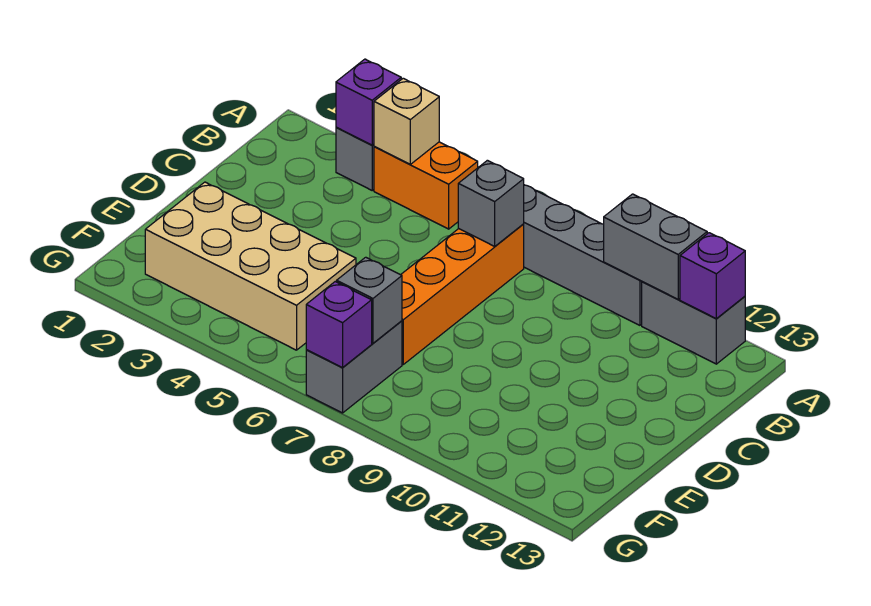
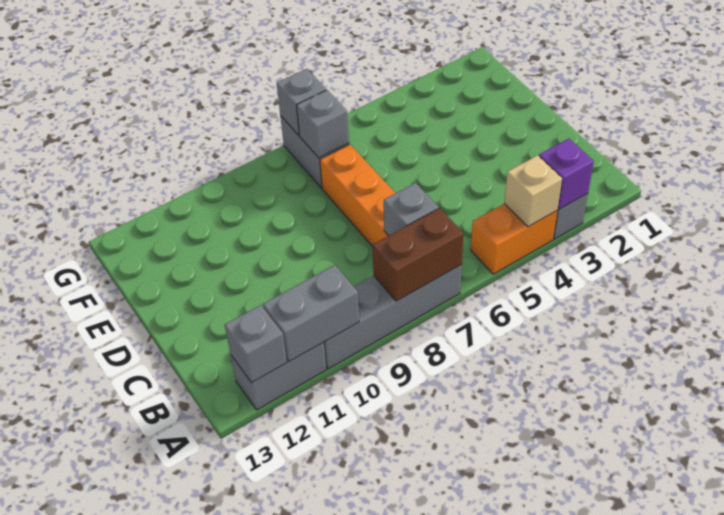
none -> brown 1x2 brick [372,208,464,301]
purple 1x1 brick [680,233,745,319] -> grey 1x1 brick [225,305,287,383]
tan 2x4 brick [145,182,356,350] -> none
purple 1x1 brick [306,282,372,368] -> grey 1x1 brick [277,69,326,135]

